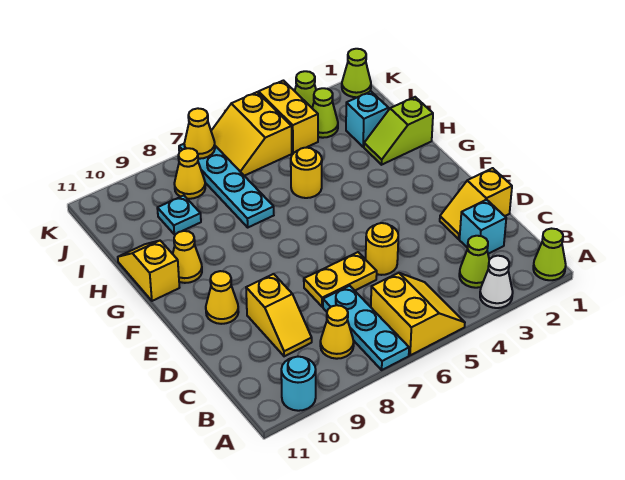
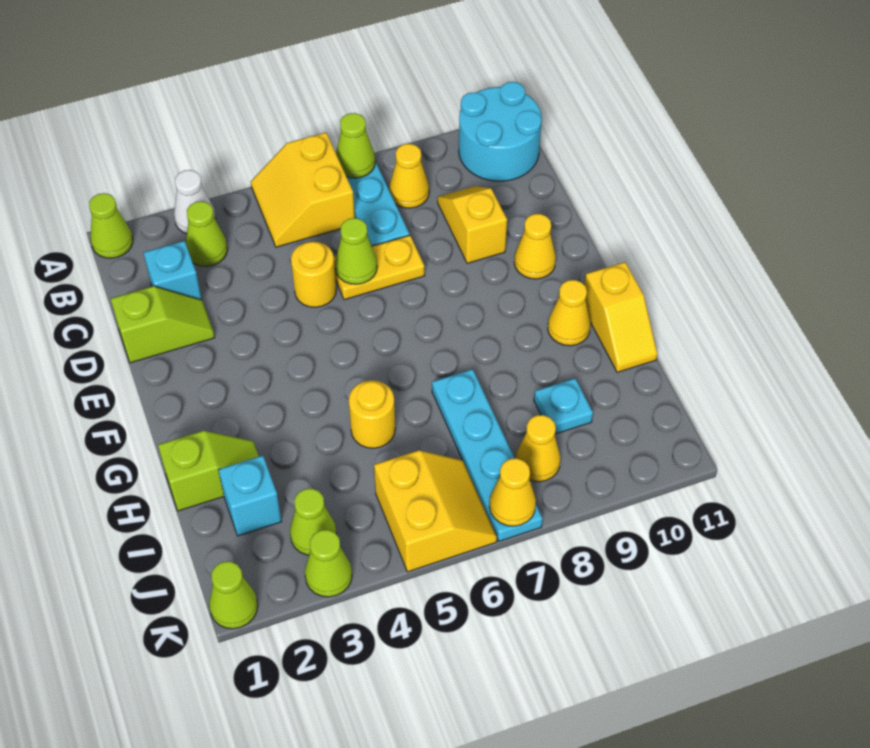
none -> lime 1x1 cone [336,113,375,178]
cyan 1x1 round brick [281,357,316,411] -> cyan 2x2 round brick [459,82,542,181]
yellow 1x2 slope [440,168,512,239] -> lime 1x2 slope [111,286,215,363]
none -> lime 1x1 cone [335,218,377,284]
yellow 1x2 brick [258,81,318,153] -> none

